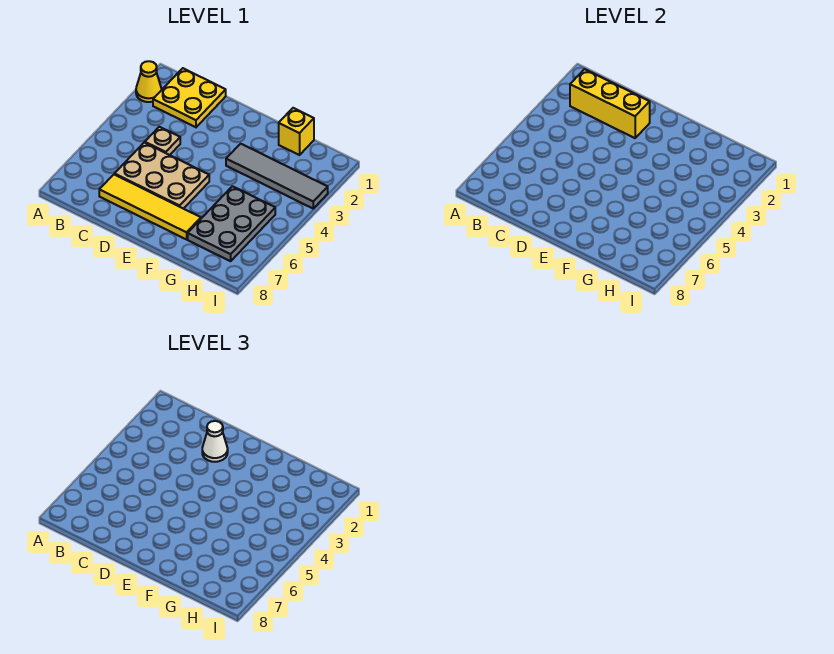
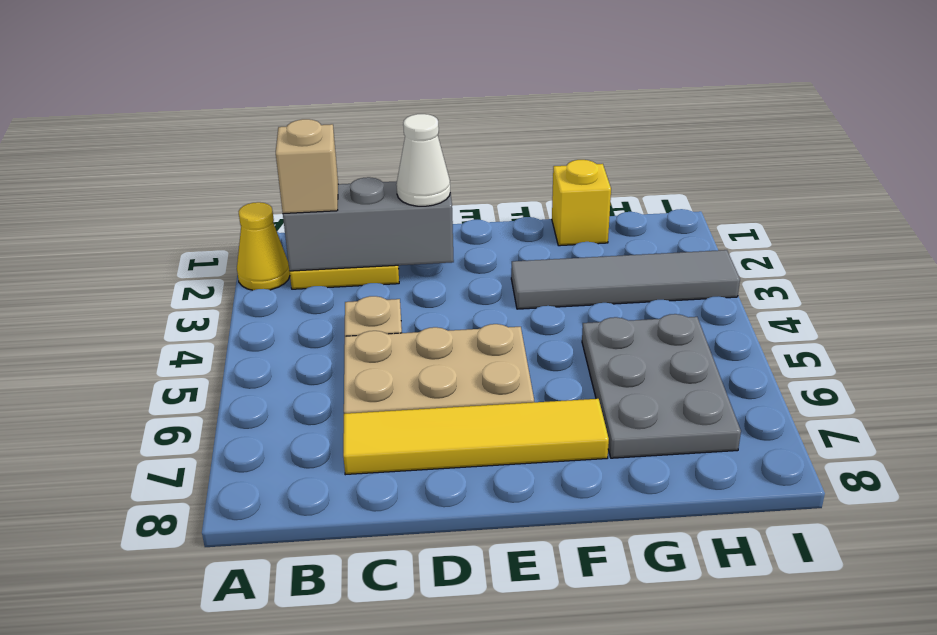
yellow 1x3 brick [570,69,650,138] -> grey 1x3 brick [283,177,454,271]
none -> tan 1x1 brick [276,119,338,214]

